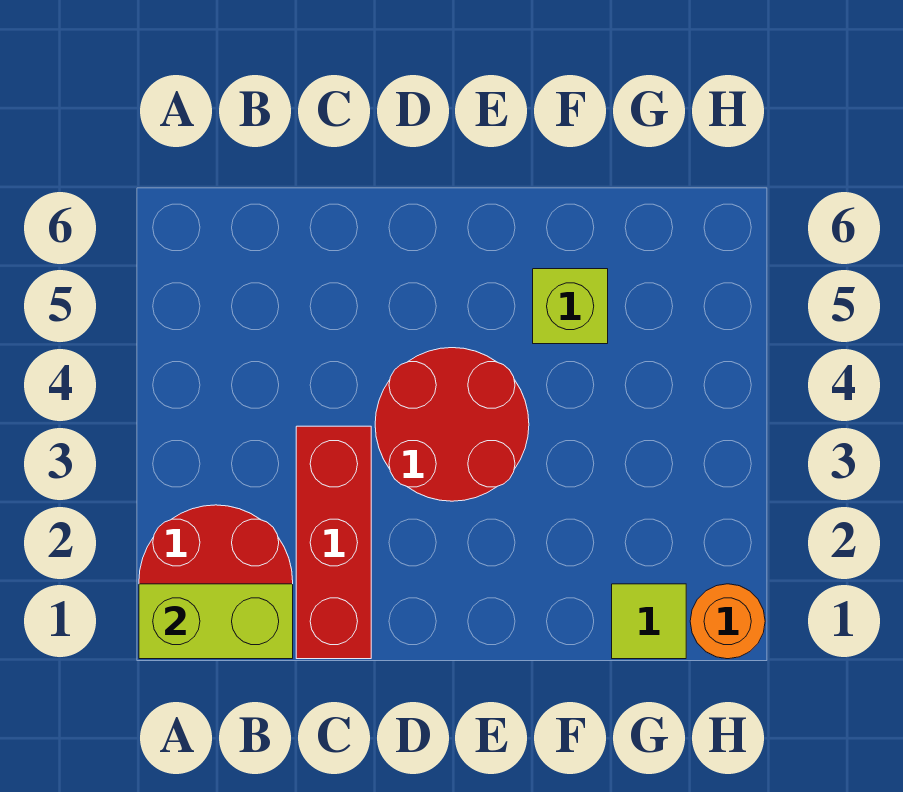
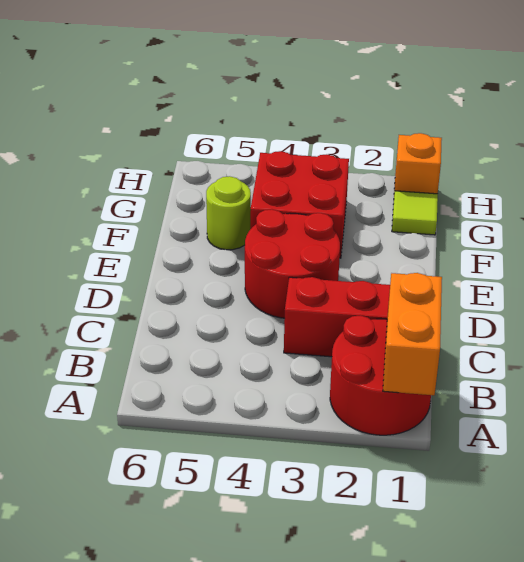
lime 1x2 brick [139,584,293,659] -> orange 1x2 brick [383,273,442,395]
none -> red 2x2 brick [250,151,349,258]
lime 1x1 brick [533,269,608,344] -> lime 1x1 round brick [206,176,251,250]
orange 1x1 round brick [690,584,765,659] -> orange 1x1 brick [394,133,442,194]

